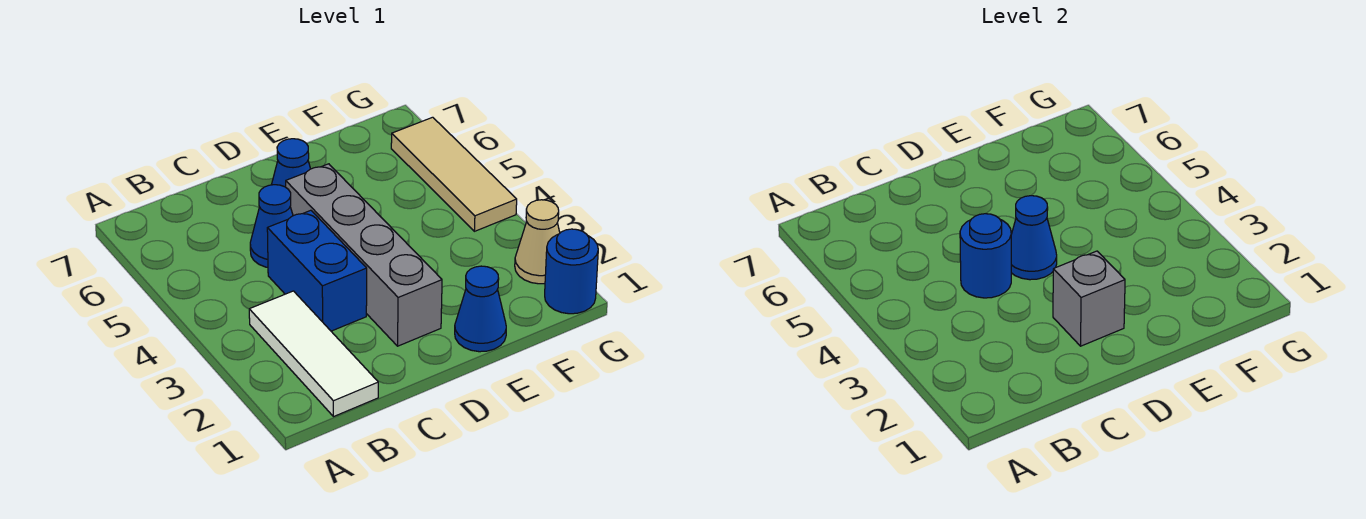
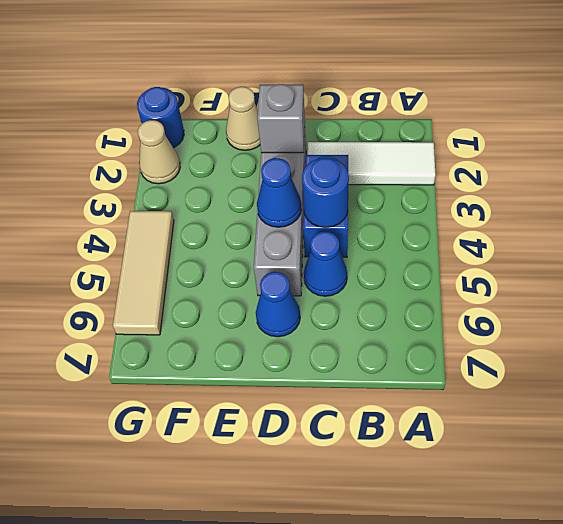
white 1x3 tile [249,291,378,417] -> white 1x3 tile turned to [307,142,436,185]
blue 1x1 cone [455,266,506,352] -> tan 1x1 cone [226,87,260,150]

